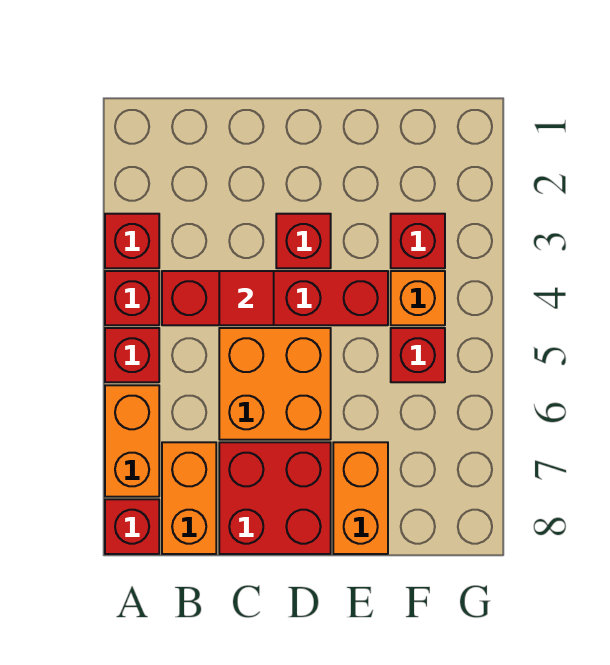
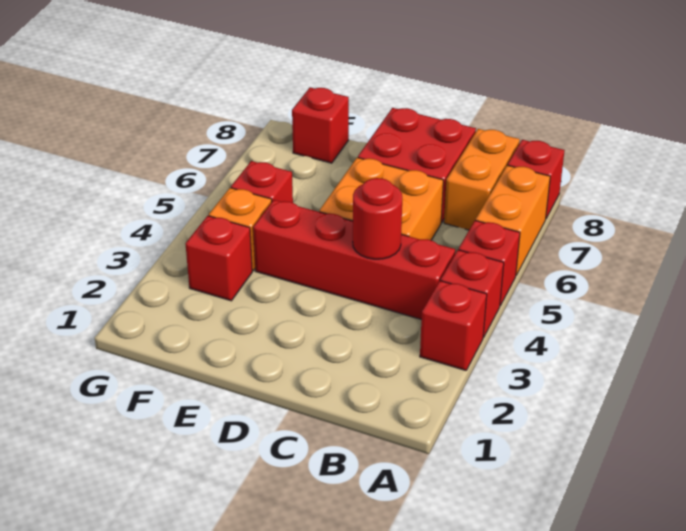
red 1x1 tile [219,271,274,325] -> red 1x1 round brick [353,178,402,259]
red 1x1 brick [276,214,331,268] -> red 1x1 brick moved to [292,88,349,163]
orange 1x2 brick [333,442,388,554] -> none

